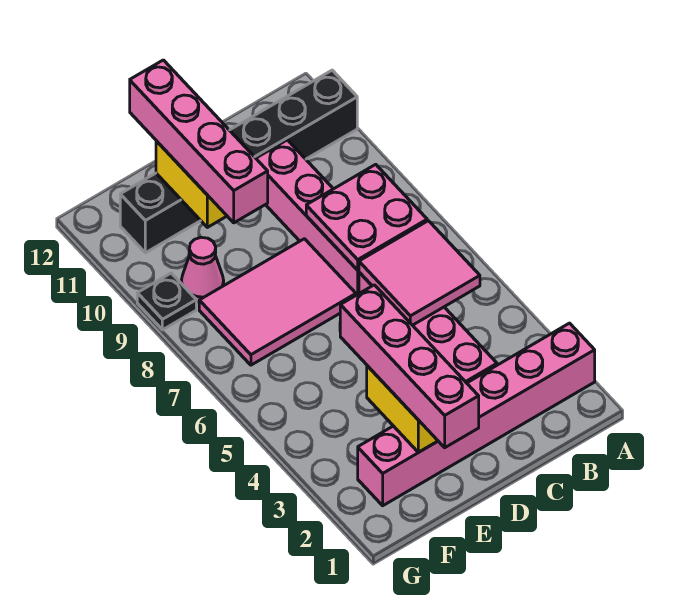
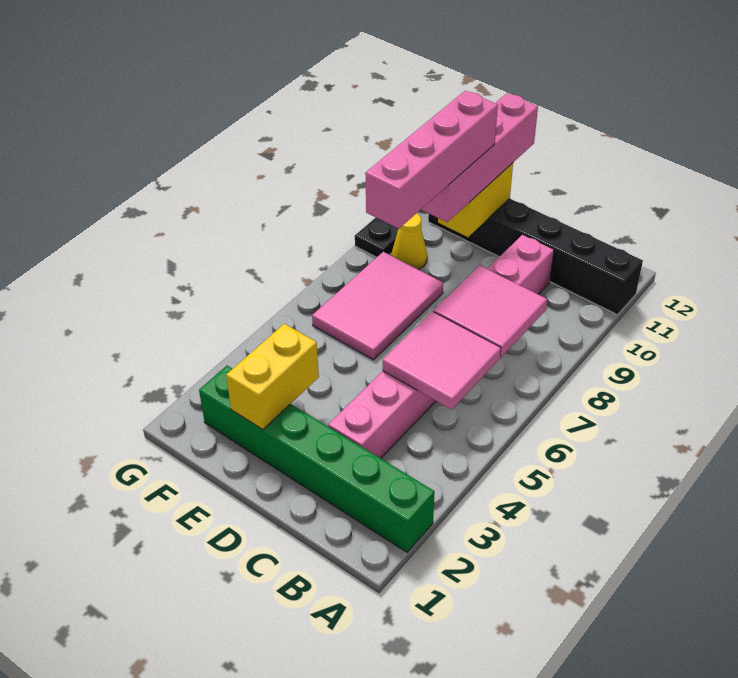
pink 1x6 brick [358,323,595,506] -> green 1x6 brick [199,366,435,552]
pink 2x2 plate [306,164,427,270] -> pink 2x2 tile [433,266,547,357]
pink 2x3 tile [199,239,356,365] -> pink 2x3 tile turned to [312,252,443,360]
pink 1x4 brick [340,285,479,448] -> pink 1x4 brick moved to [365,91,498,229]
pink 1x1 cone [181,237,224,302] -> yellow 1x1 cone [392,213,427,270]

